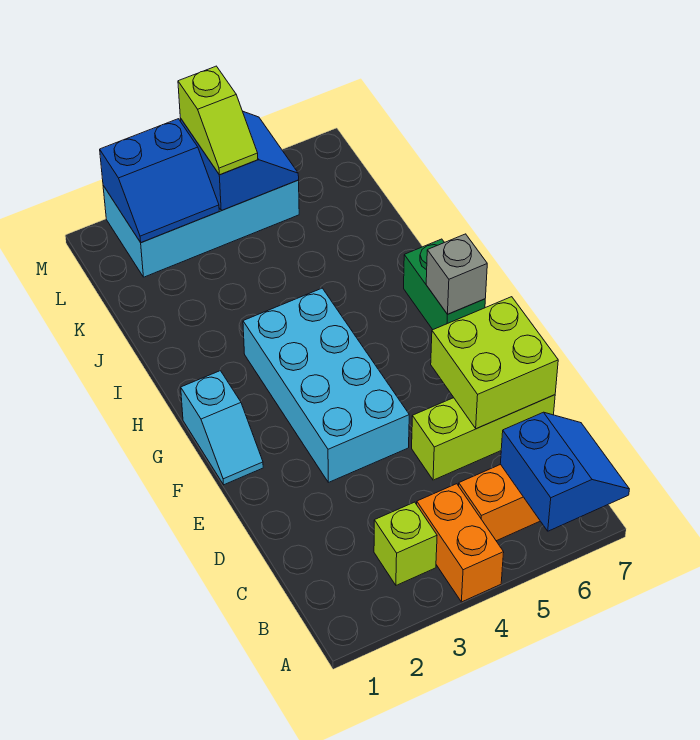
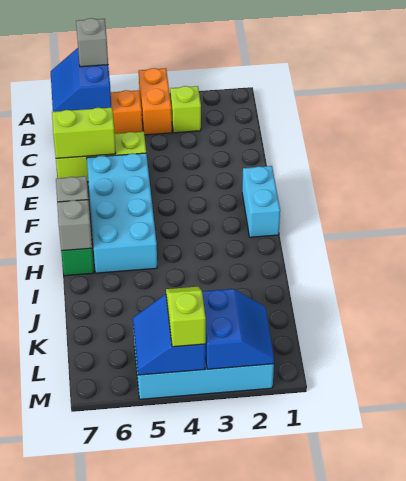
none -> grey 1x1 brick [76,18,108,67]
lime 2x2 brick [431,297,558,429] -> lime 1x2 brick [52,108,116,158]
cyan 2x4 brick [243,288,409,482] -> cyan 2x4 brick moved to [87,153,157,273]
cyan 1x2 slope [181,371,263,485] -> cyan 1x2 brick [242,166,280,237]
none -> grey 1x1 brick [57,200,92,251]
blue 2x2 slope [100,119,219,243] -> blue 2x2 slope turned to [202,289,274,369]

